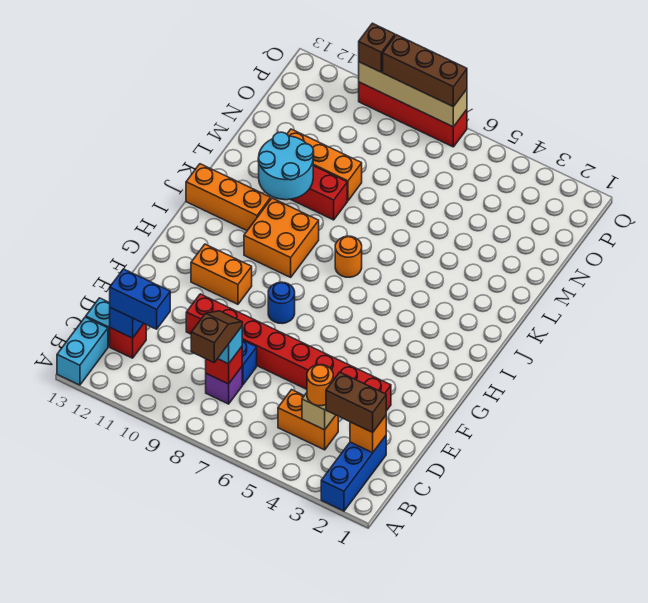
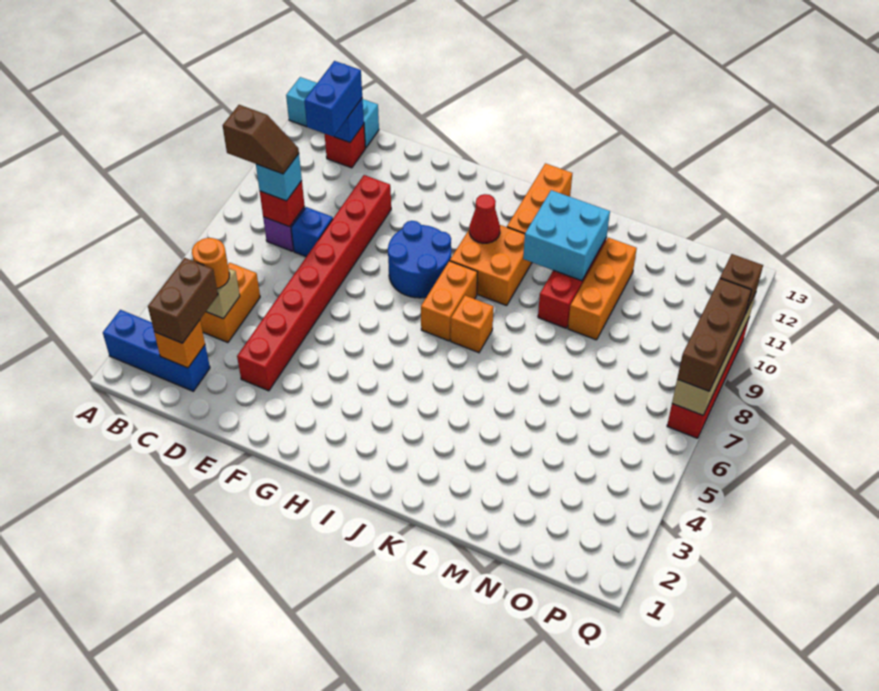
blue 1x1 round brick [268,282,295,324] -> blue 2x2 round brick [388,221,451,298]
orange 1x2 brick [191,244,252,304] -> orange 1x2 brick moved to [421,261,477,341]
none -> red 1x1 cone [469,194,500,243]
orange 1x1 round brick [335,236,362,277] -> orange 1x1 brick [451,296,493,353]
cyan 2x2 round brick [258,132,314,200] -> cyan 2x2 brick [523,190,610,281]

